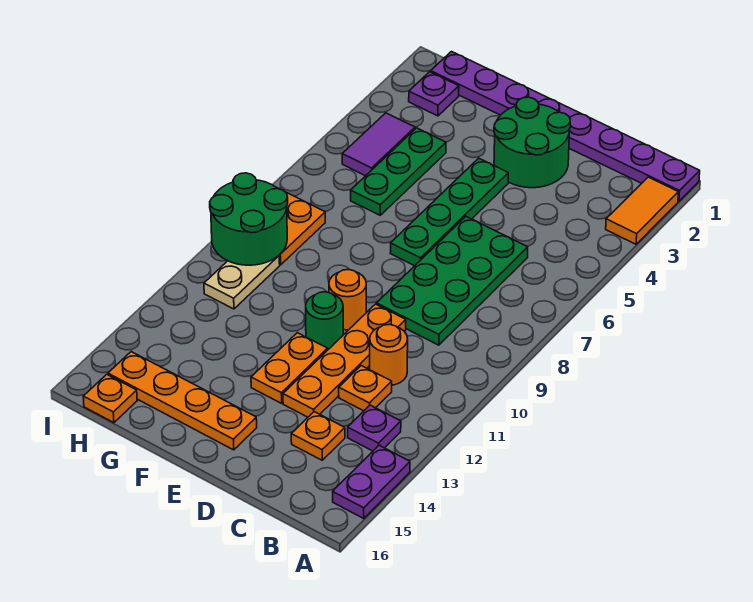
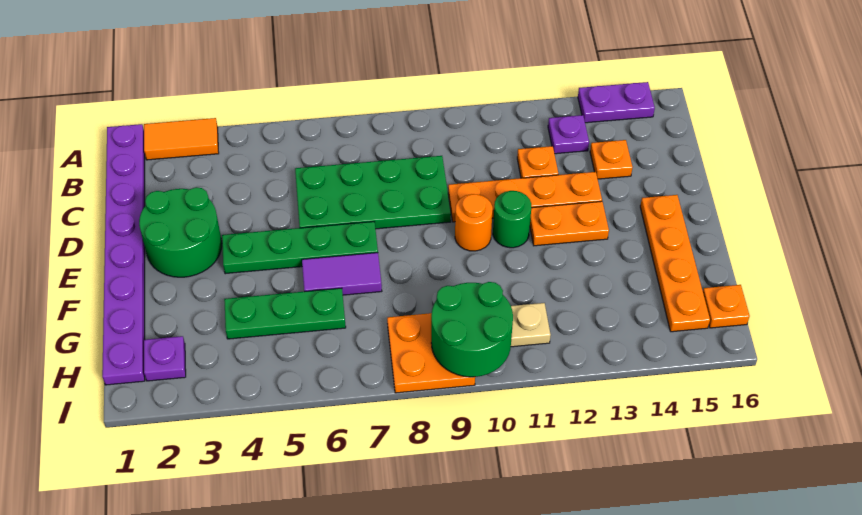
orange 1x1 round brick [370,324,408,385] -> none
purple 1x2 tile [342,113,415,176] -> purple 1x2 tile moved to [302,253,382,295]

